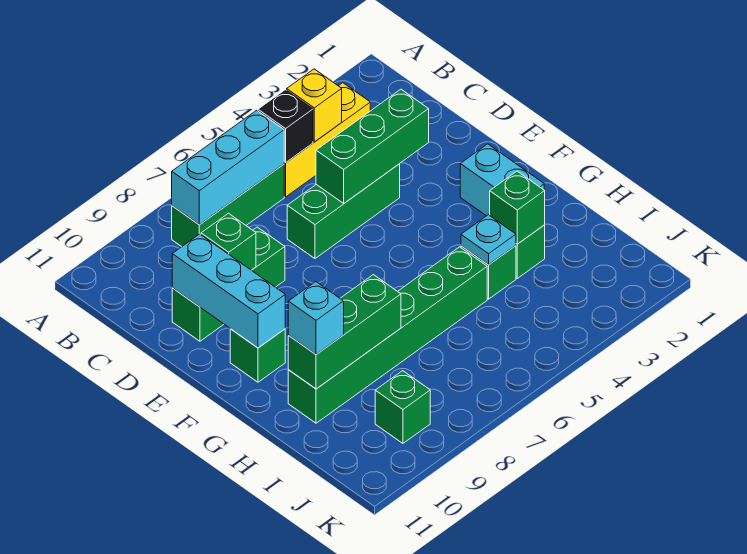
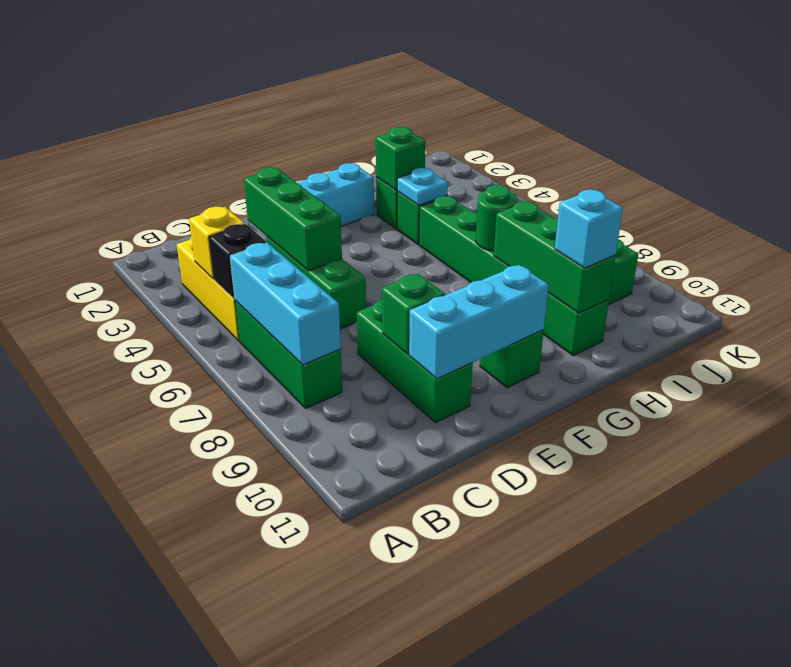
none -> green 1x1 round brick [476,185,517,251]

